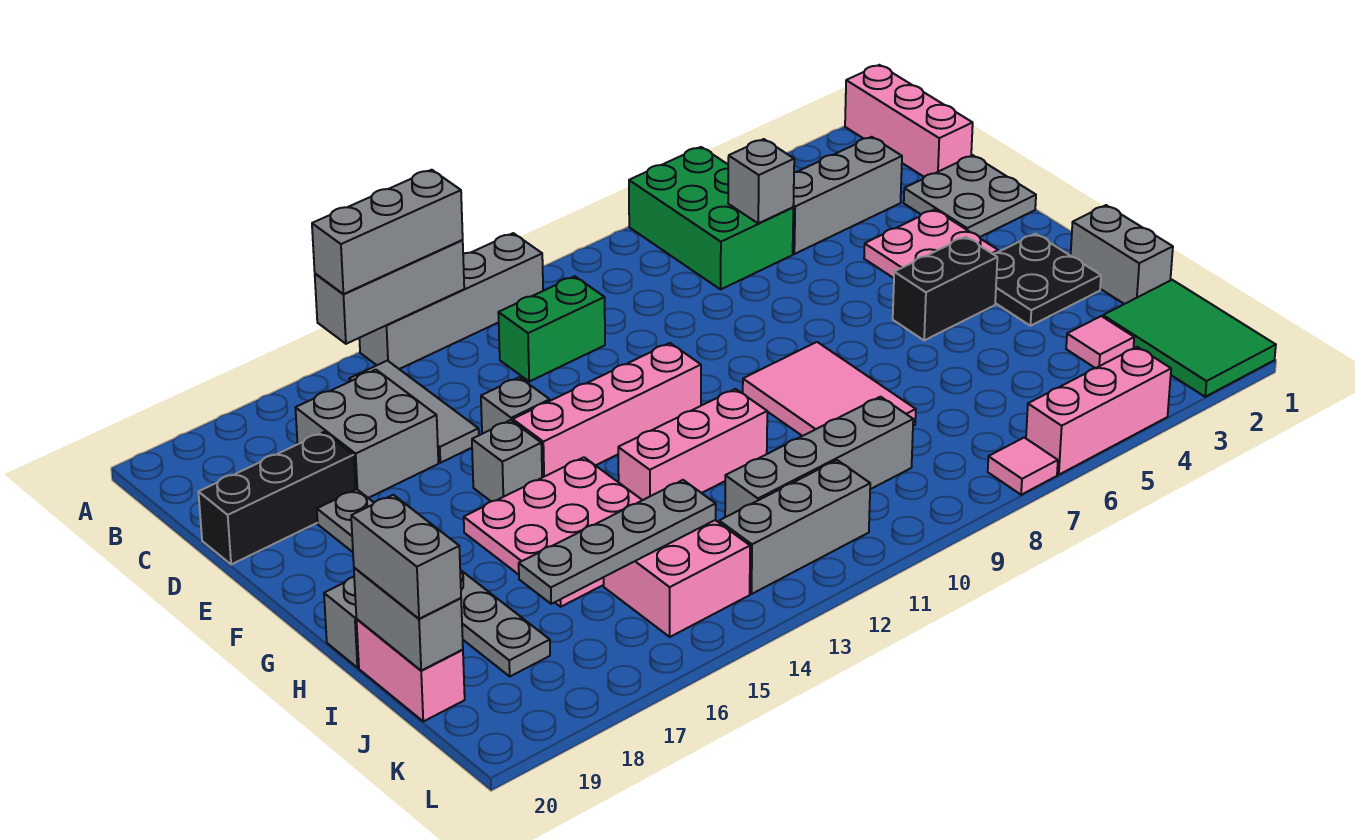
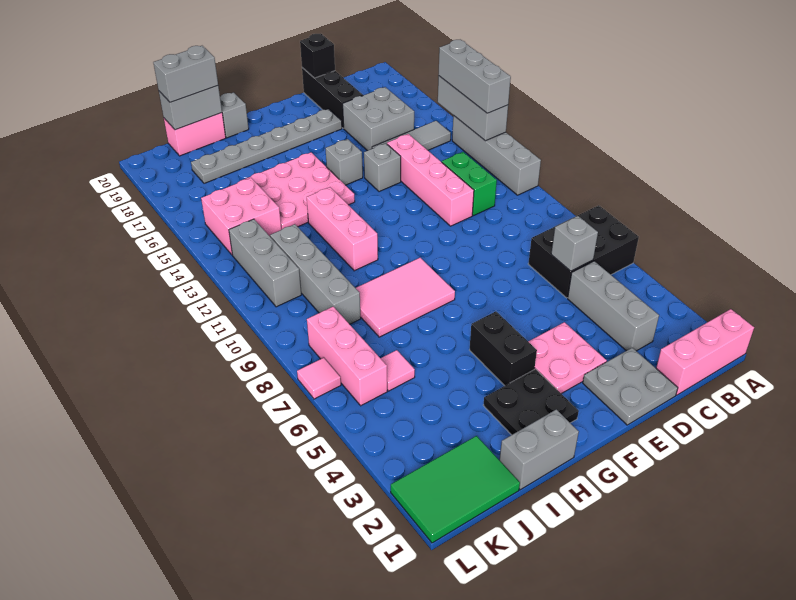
green 2x3 brick [629,147,793,289] -> black 2x3 brick [528,205,639,298]
none -> black 1x1 brick [300,34,335,78]
pink 1x4 brick [513,343,701,477] -> pink 1x4 brick moved to [387,134,474,226]
pink 1x1 tile [1066,316,1134,368] -> pink 1x1 tile moved to [381,350,415,391]
grey 1x4 plate [519,480,716,604] -> none
pink 1x3 brick [1026,347,1171,475] -> pink 1x3 brick moved to [307,307,387,406]

